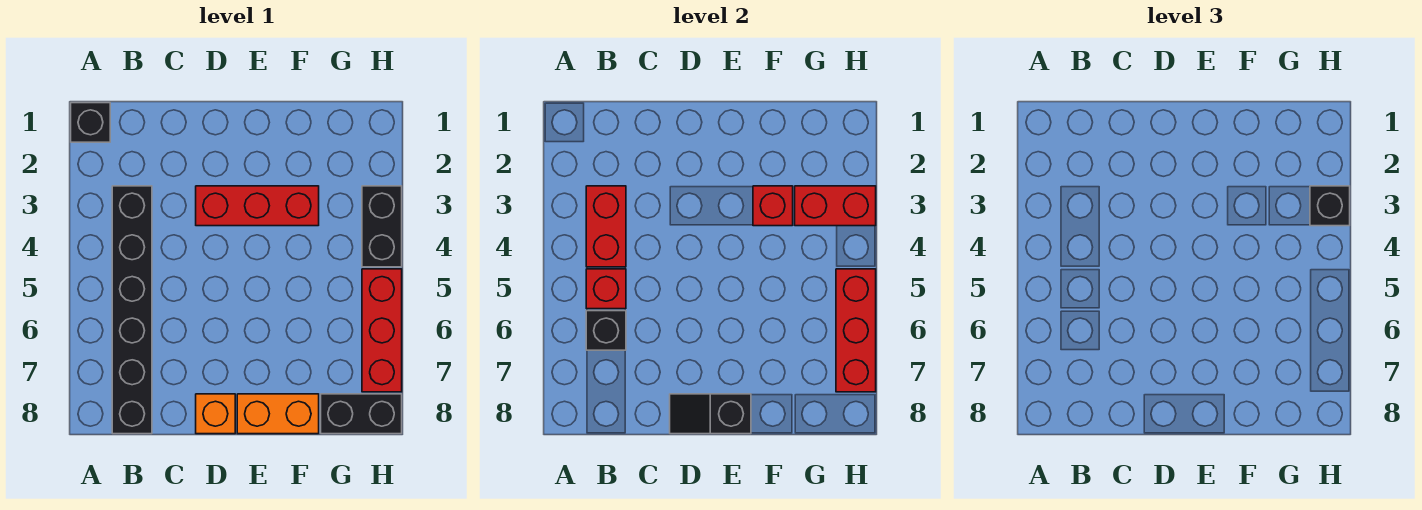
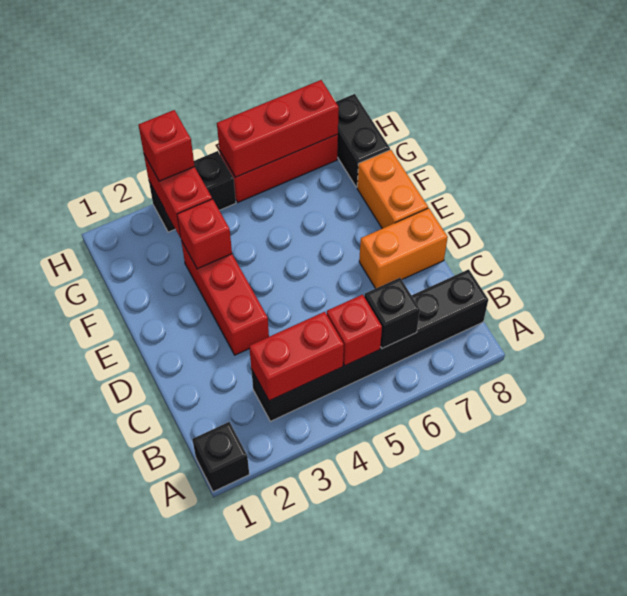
orange 1x1 brick [196,394,235,434] -> orange 1x2 brick [359,208,448,288]
black 1x2 slope [670,394,751,434] -> none
black 1x1 brick [1310,186,1350,226] -> red 1x1 brick [138,110,195,181]

